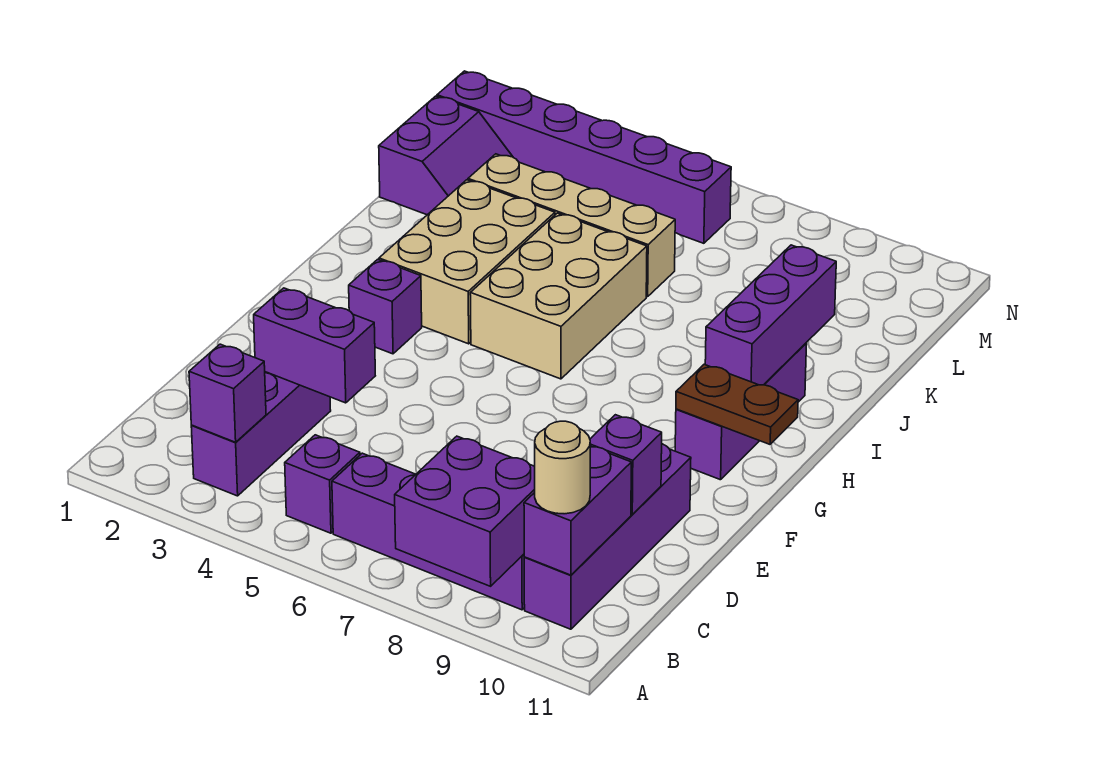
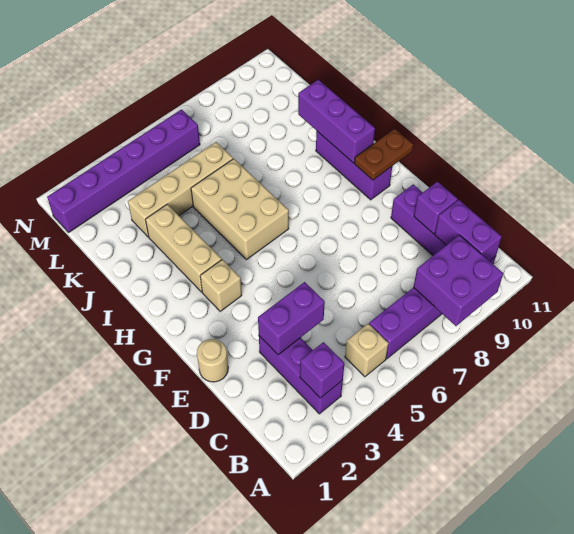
purple 1x1 brick [285,435,360,533] -> tan 1x1 brick [345,324,389,377]
tan 1x1 round brick [535,421,590,514] -> tan 1x1 round brick moved to [197,339,228,382]
purple 1x1 brick [349,259,422,354] -> tan 1x1 brick [200,259,242,311]
tan 2x3 brick [379,180,555,344] -> tan 1x3 brick [145,204,222,292]
purple 2x2 slope [379,96,513,215] -> none

